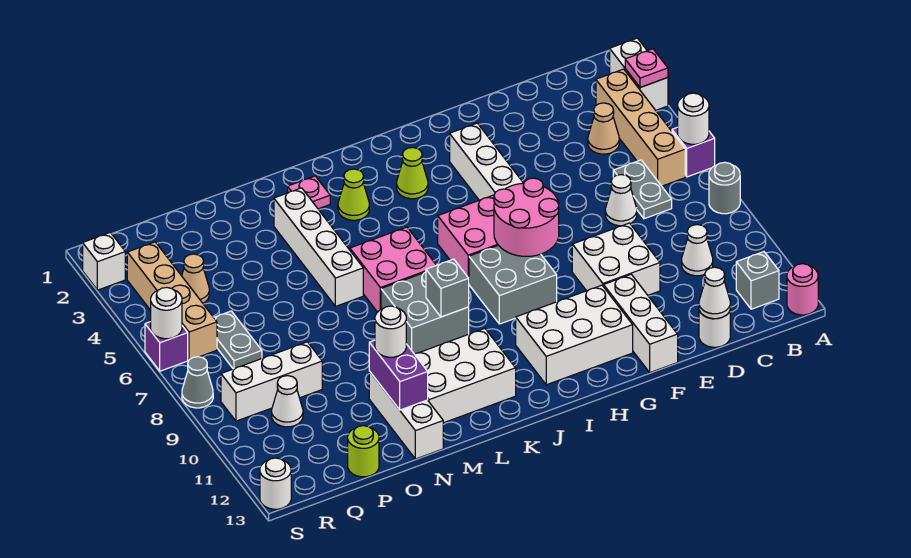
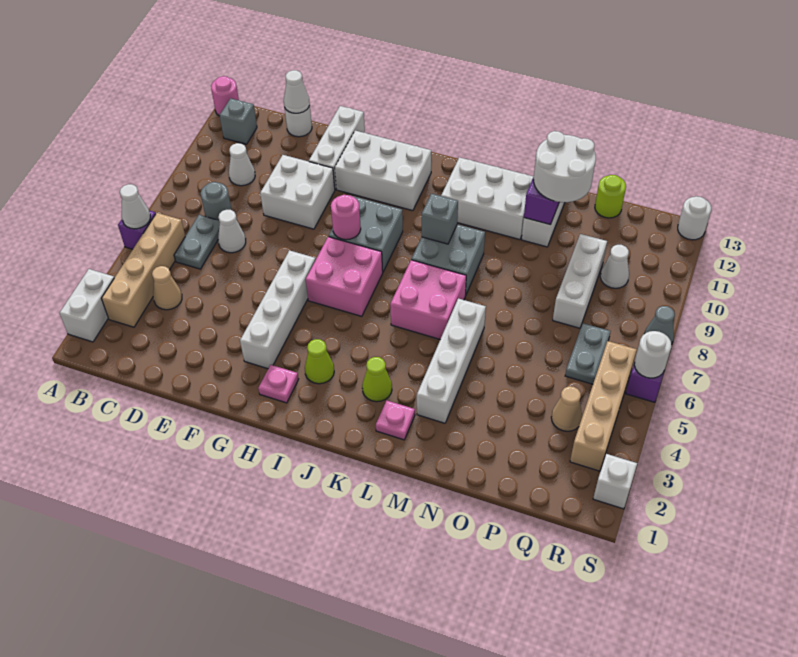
pink 1x1 plate [625,49,668,87] -> pink 1x1 plate moved to [258,365,299,403]
white 1x1 round brick [678,93,709,144] -> white 1x1 cone [120,184,150,229]
grey 1x1 round brick [709,162,740,214] -> grey 1x1 round brick moved to [201,182,231,220]
pink 2x2 round brick [494,178,559,256] -> pink 1x1 round brick [331,195,361,240]
white 1x1 round brick [375,306,406,357] -> white 2x2 round brick [534,131,596,202]
white 1x3 brick [221,342,322,421] -> white 1x3 brick turned to [553,234,607,328]

